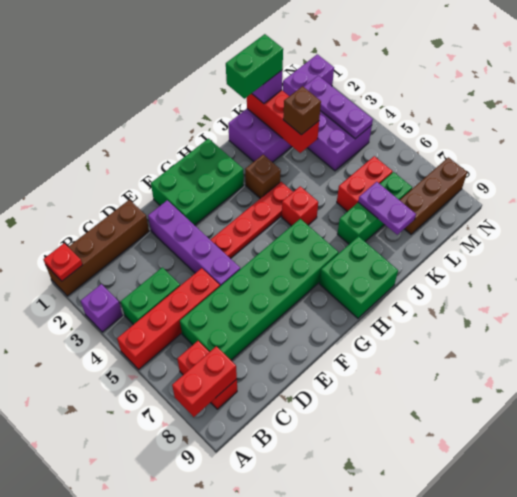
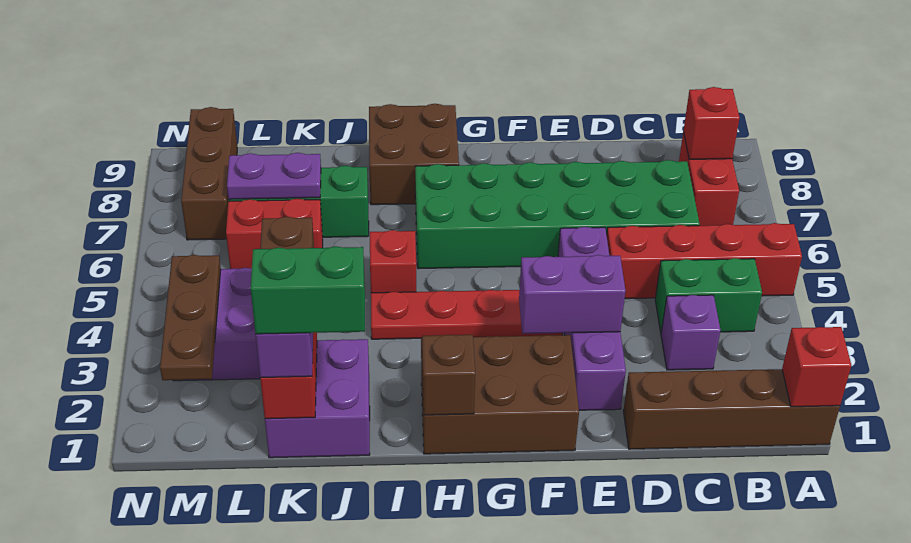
red 1x1 plate [43,243,83,281] -> red 1x1 brick [782,327,851,407]
purple 1x1 brick [81,284,123,332] -> purple 1x1 brick moved to [661,295,721,370]
red 1x2 brick [172,346,237,417] -> red 1x1 brick [683,87,739,159]
green 2x3 brick [151,139,244,225] -> brown 2x3 brick [421,335,579,454]
green 2x2 brick [319,236,398,318] -> brown 2x2 brick [369,104,459,205]
brown 1x1 brick [245,155,281,198] -> brown 1x1 brick moved to [422,335,475,415]
purple 1x2 plate [358,182,416,235] -> purple 1x2 plate turned to [227,153,321,199]
brown 1x3 brick [400,157,467,234] -> brown 1x3 brick turned to [181,107,237,240]
purple 1x2 brick [283,54,334,96] -> purple 1x2 brick moved to [519,255,625,334]
purple 1x3 plate [304,76,373,139] -> brown 1x3 plate [160,255,221,380]

